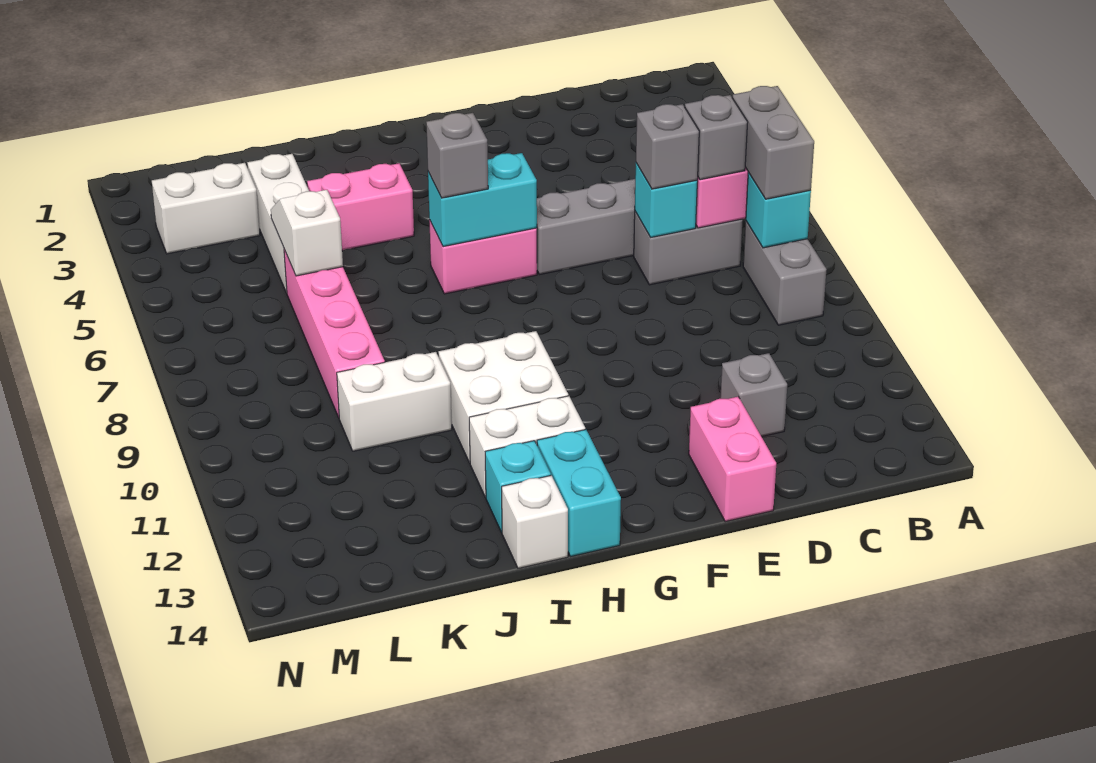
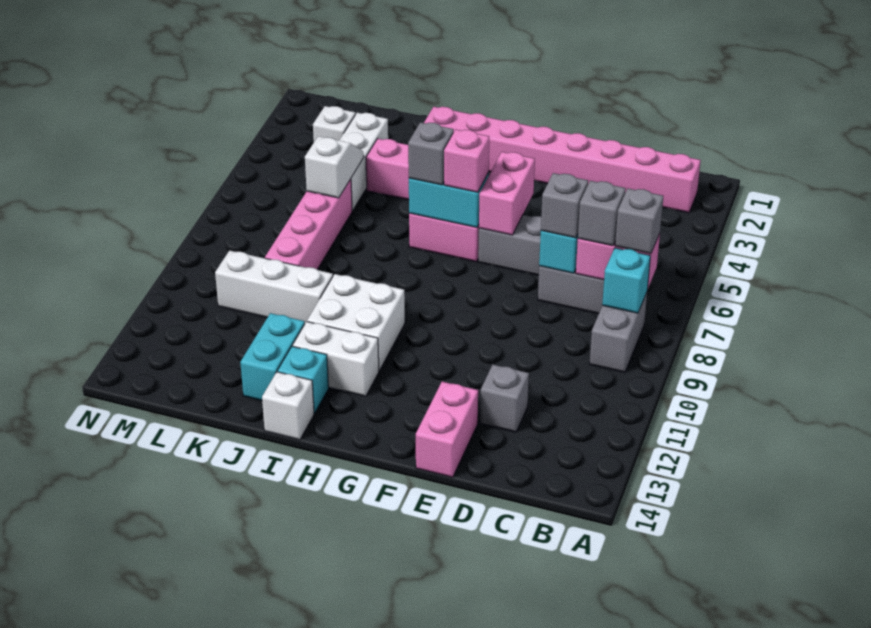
none -> pink 1x8 brick [424,107,701,213]
grey 1x2 brick [732,86,814,199] -> grey 1x1 brick [615,188,663,254]
none -> pink 1x2 brick [479,152,535,235]
none -> pink 1x1 brick [444,130,489,192]
cyan 1x2 brick [537,429,621,557] -> cyan 1x2 brick moved to [240,313,305,401]
white 1x2 brick [337,352,452,451] -> white 1x3 brick [215,250,333,323]
white 1x2 brick [152,163,260,254] -> white 1x1 brick [313,106,355,142]

